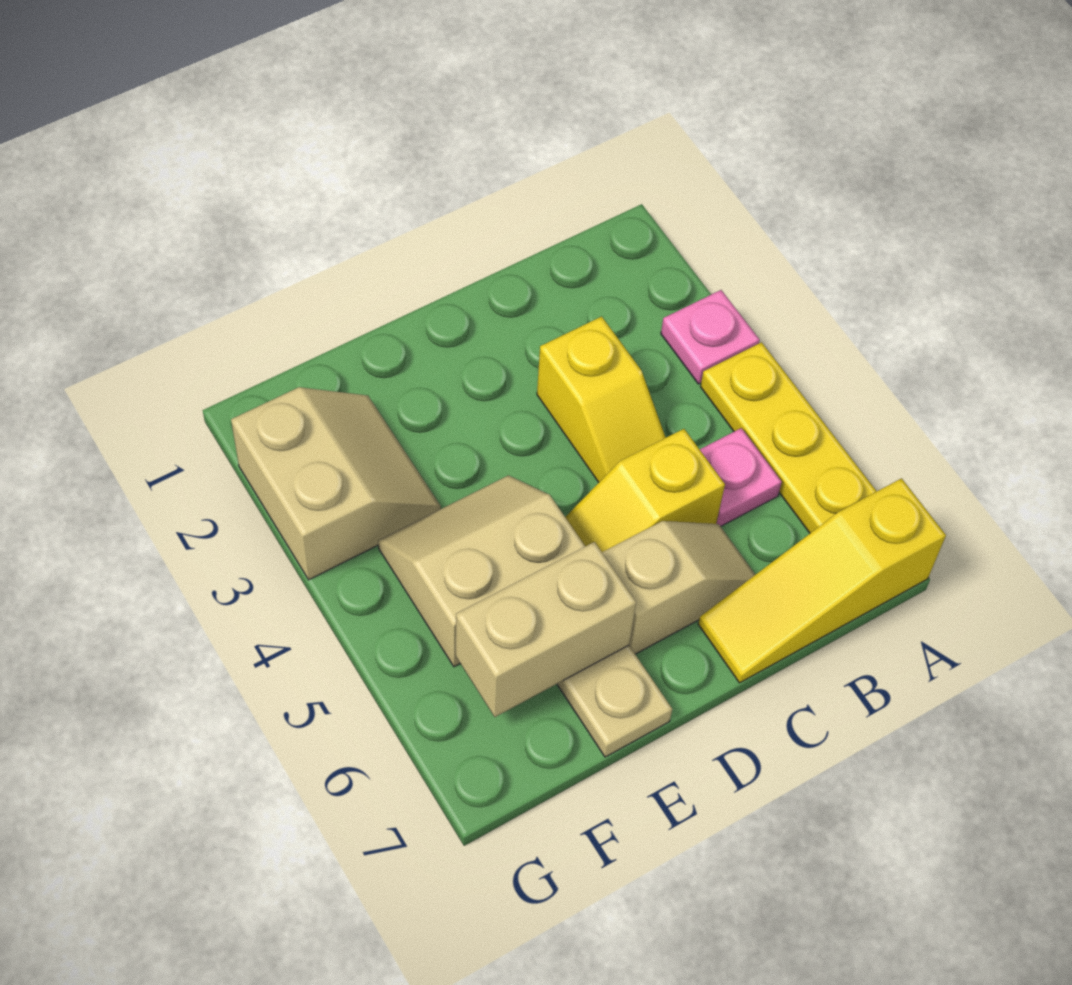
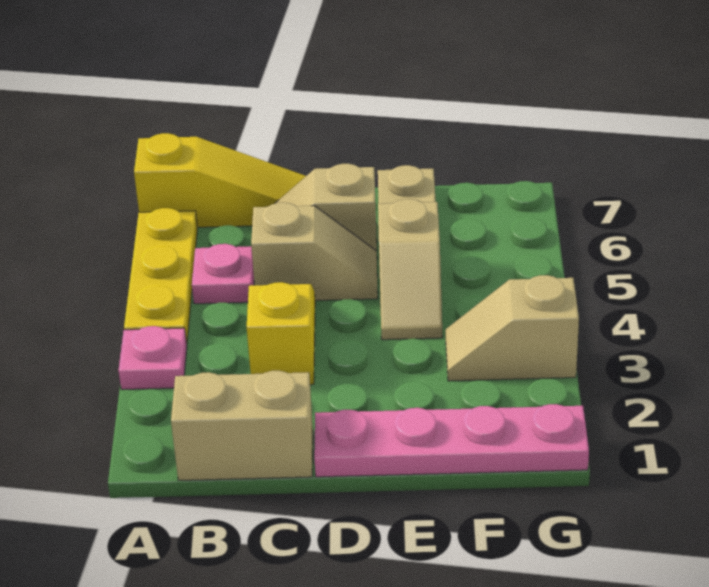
yellow 1x2 slope [565,429,725,552] -> tan 1x2 slope [251,203,378,301]
none -> pink 1x4 plate [314,404,589,477]
tan 2x2 slope [378,475,585,667] -> tan 1x2 slope [378,199,442,340]
tan 1x2 brick [456,542,636,717] -> tan 1x2 brick moved to [171,371,313,480]
tan 2x2 slope [231,387,441,580] -> tan 1x2 slope [446,275,579,381]

